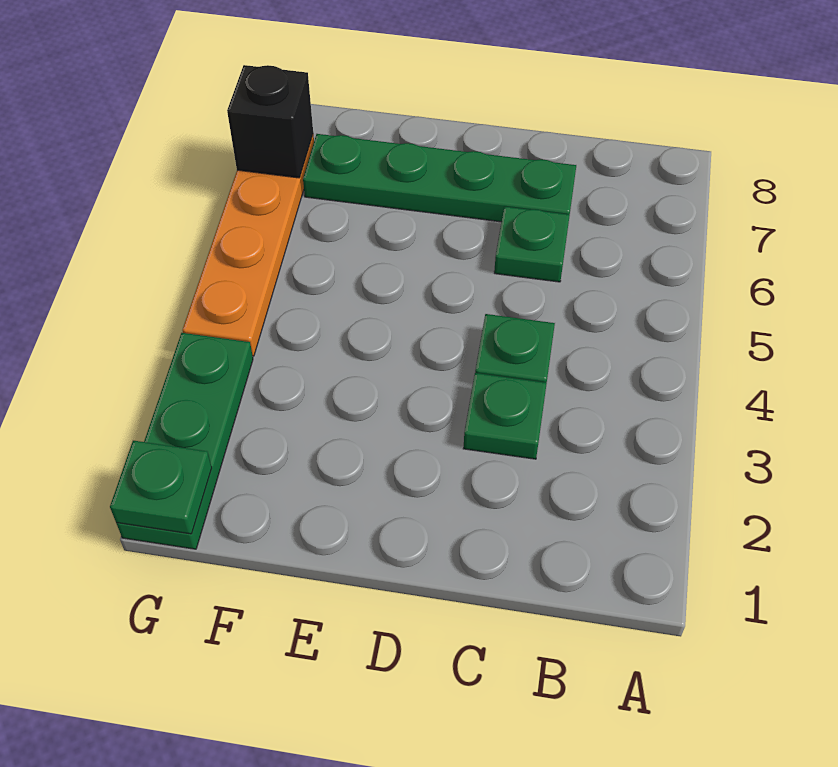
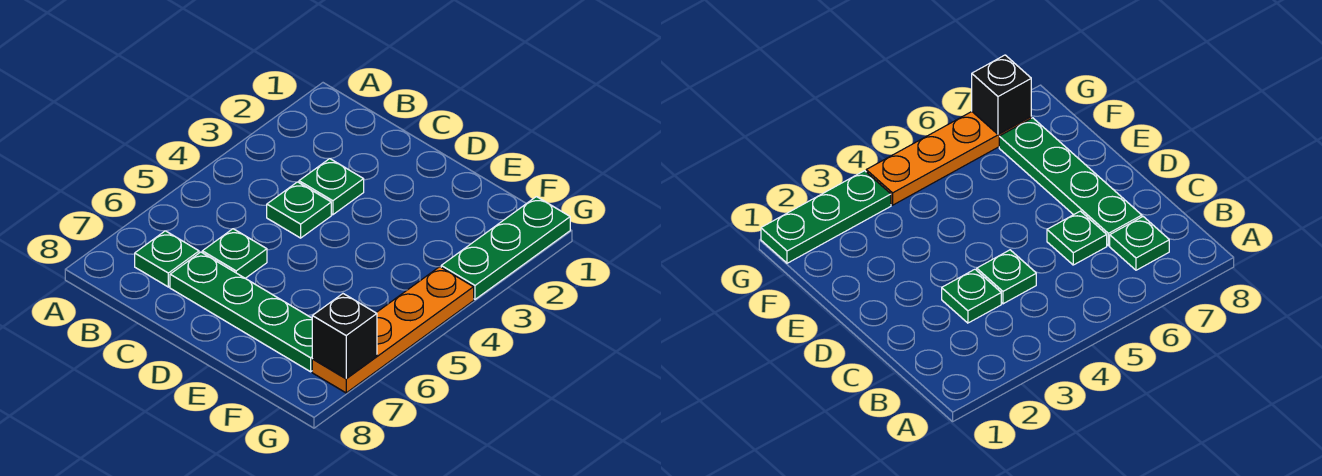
green 1x1 plate [110,441,212,534] -> green 1x1 plate moved to [135,231,199,287]

